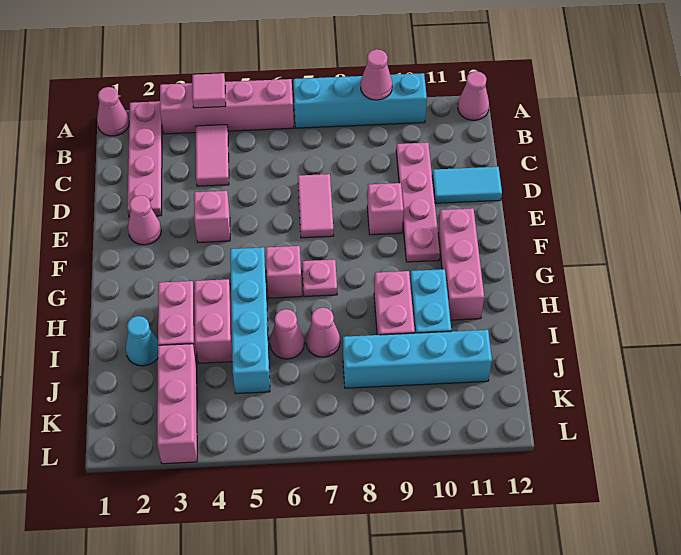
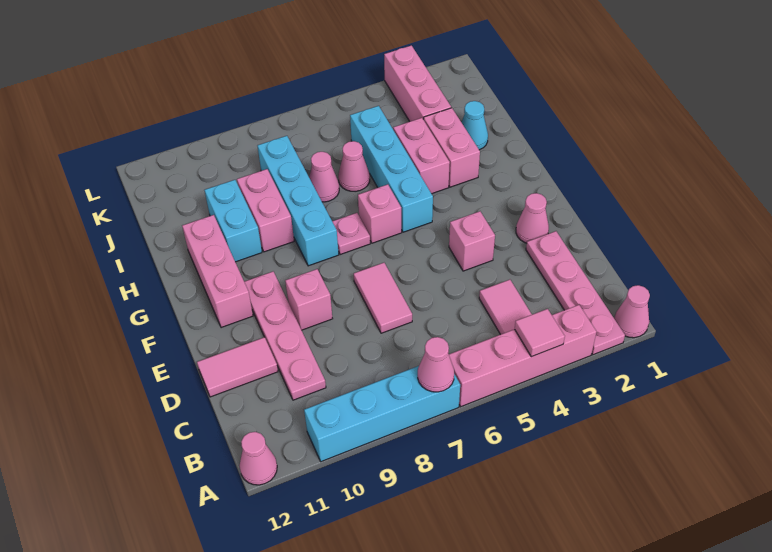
pink 1x1 cone [361,49,392,100] -> pink 1x1 cone moved to [418,337,454,392]
cyan 1x2 tile [432,167,502,203] -> pink 1x2 tile [197,337,278,397]
cyan 1x4 brick [343,330,492,388] -> cyan 1x4 brick turned to [257,136,339,266]

